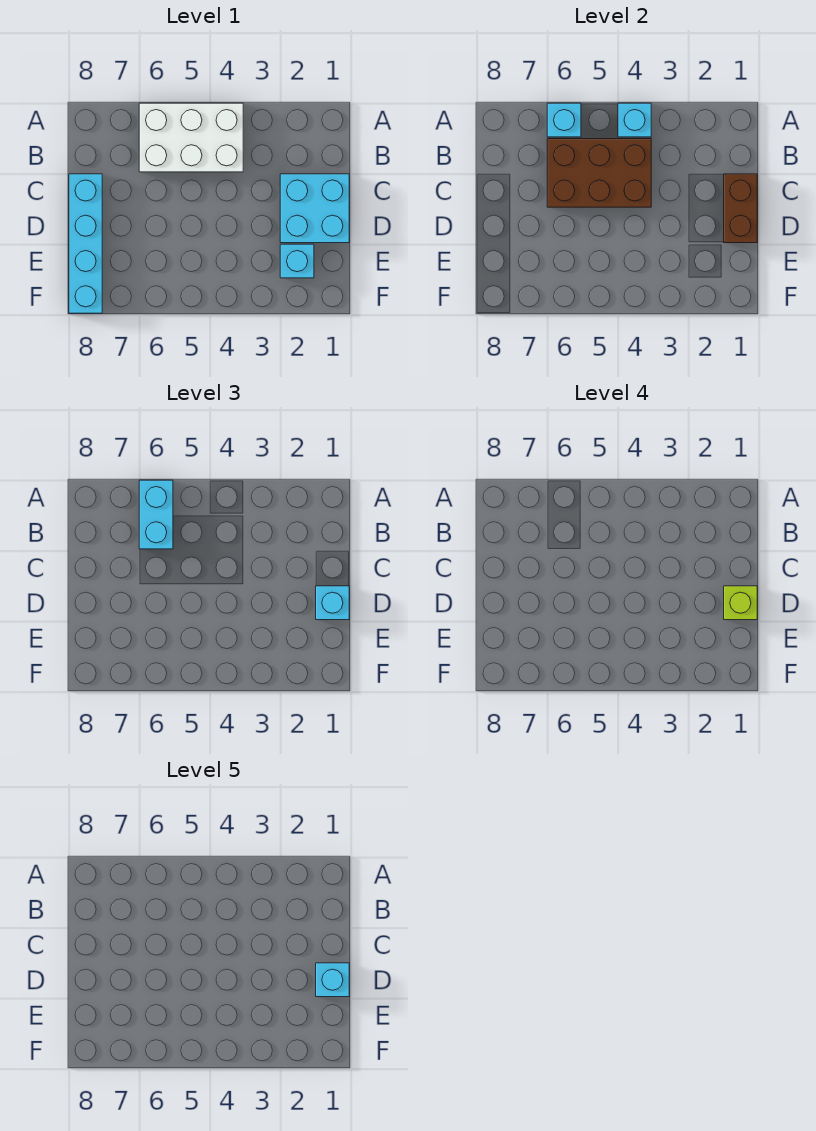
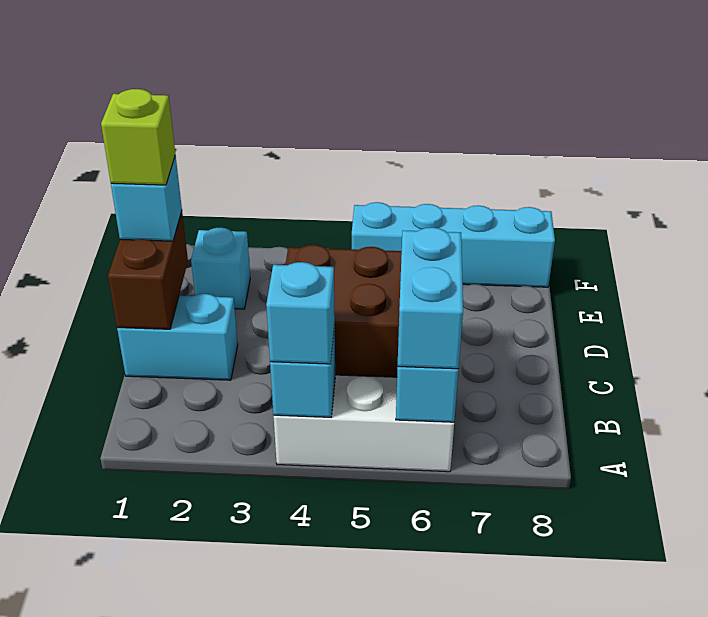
cyan 2x2 brick [280,174,349,243] -> cyan 1x2 brick [117,294,238,380]
cyan 1x4 brick [69,174,102,313] -> cyan 1x4 brick turned to [352,202,555,287]
cyan 1x1 brick [316,963,349,997] -> cyan 1x1 brick moved to [266,262,335,364]

